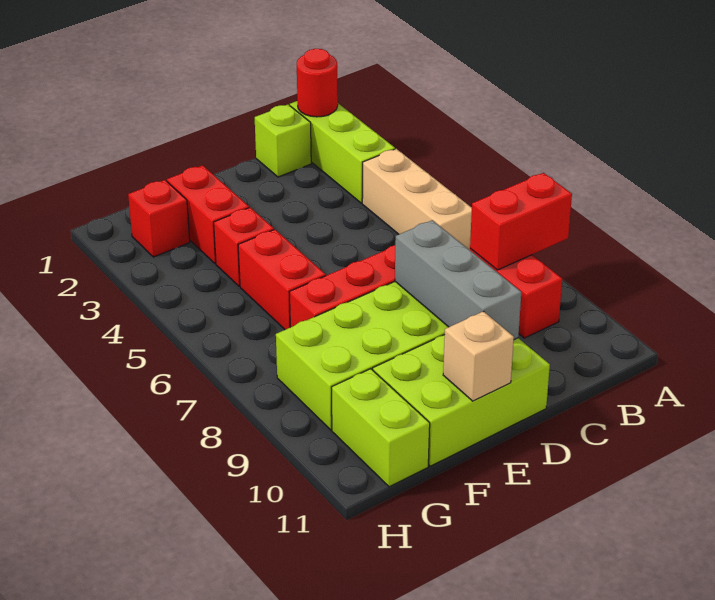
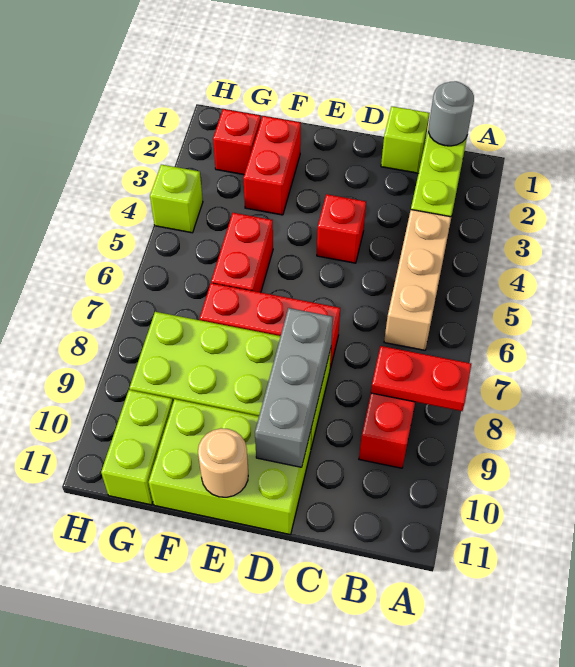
red 1x2 brick [470,173,572,270] -> red 1x2 plate [371,346,471,411]
red 1x1 round brick [297,49,338,117] -> grey 1x1 round brick [429,81,474,146]
tan 1x1 brick [443,311,514,401] -> tan 1x1 round brick [198,428,248,497]
red 1x1 brick [214,208,274,286] -> red 1x1 brick moved to [317,194,366,263]
none -> lime 1x1 brick [150,164,203,233]

